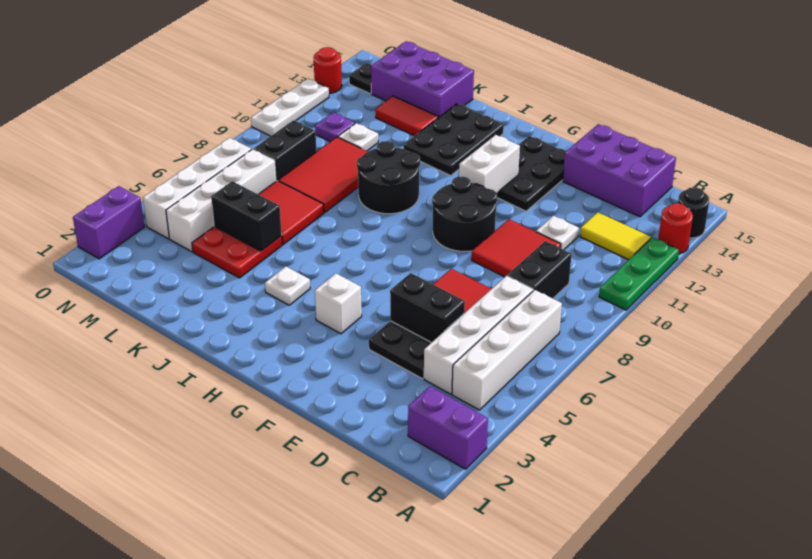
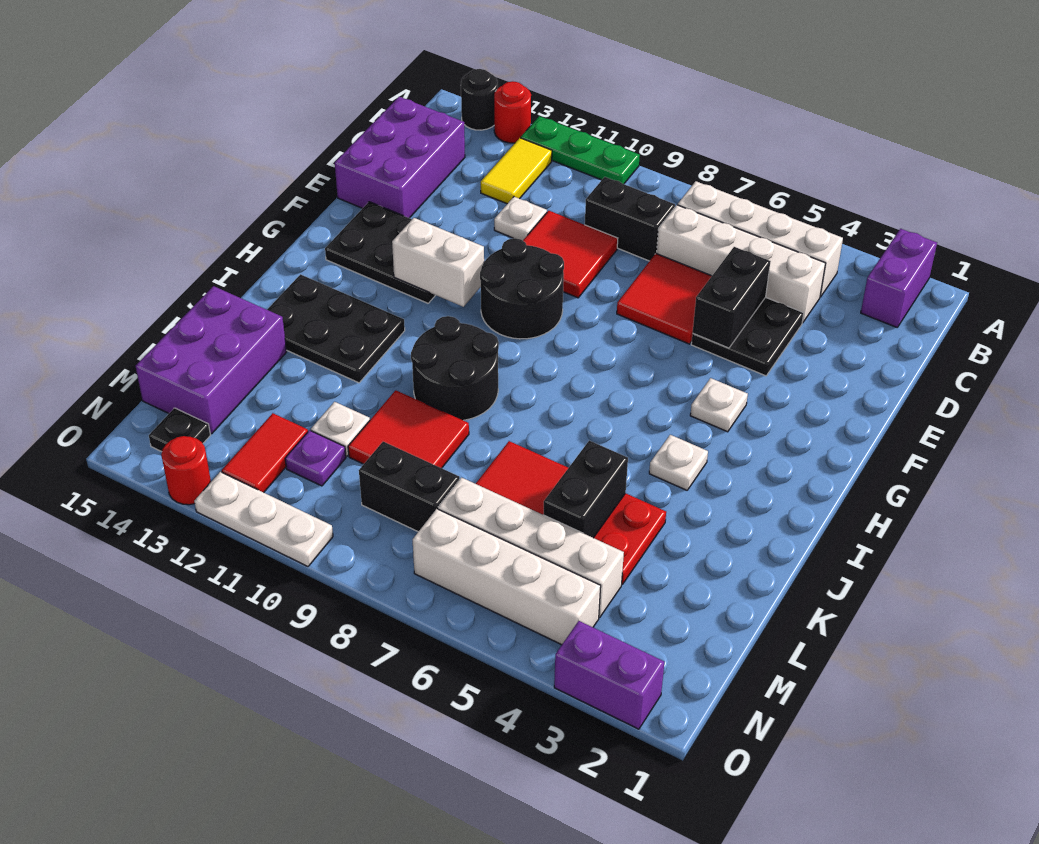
white 1x1 brick [315,273,362,334] -> white 1x1 plate [690,378,748,432]
red 2x3 tile [278,137,368,213] -> red 2x2 tile [348,390,469,468]
red 1x2 tile [376,96,438,136] -> red 1x2 tile moved to [222,413,308,492]

